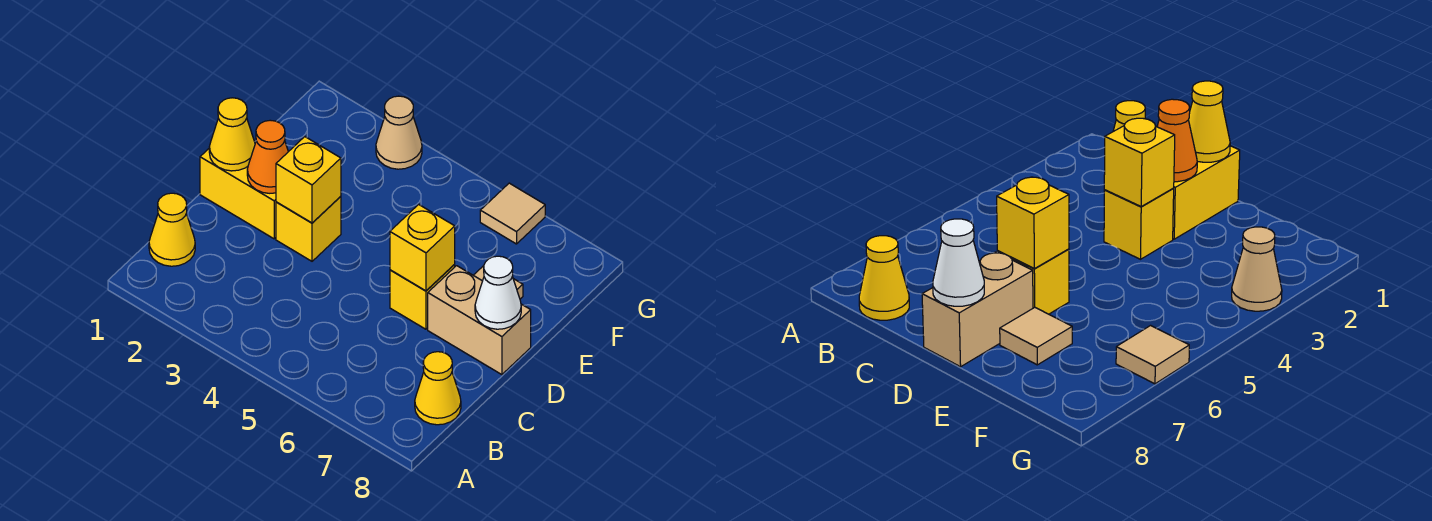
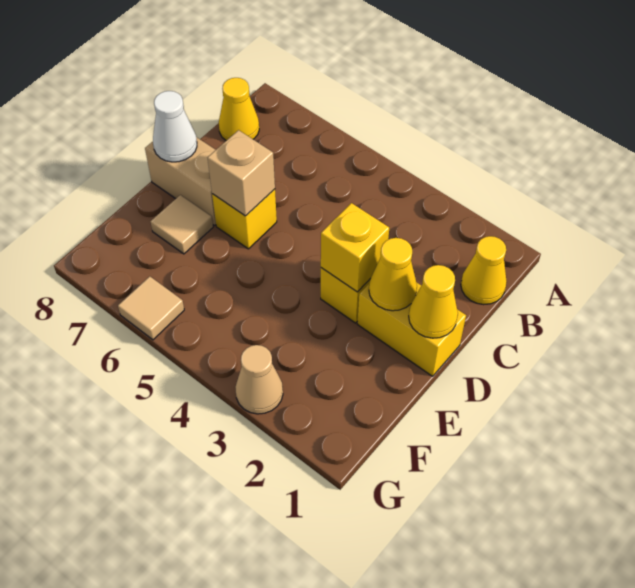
orange 1x1 cone [247,120,288,193] -> yellow 1x1 cone [369,238,417,311]
yellow 1x1 brick [390,204,455,291] -> tan 1x1 brick [208,130,275,216]

